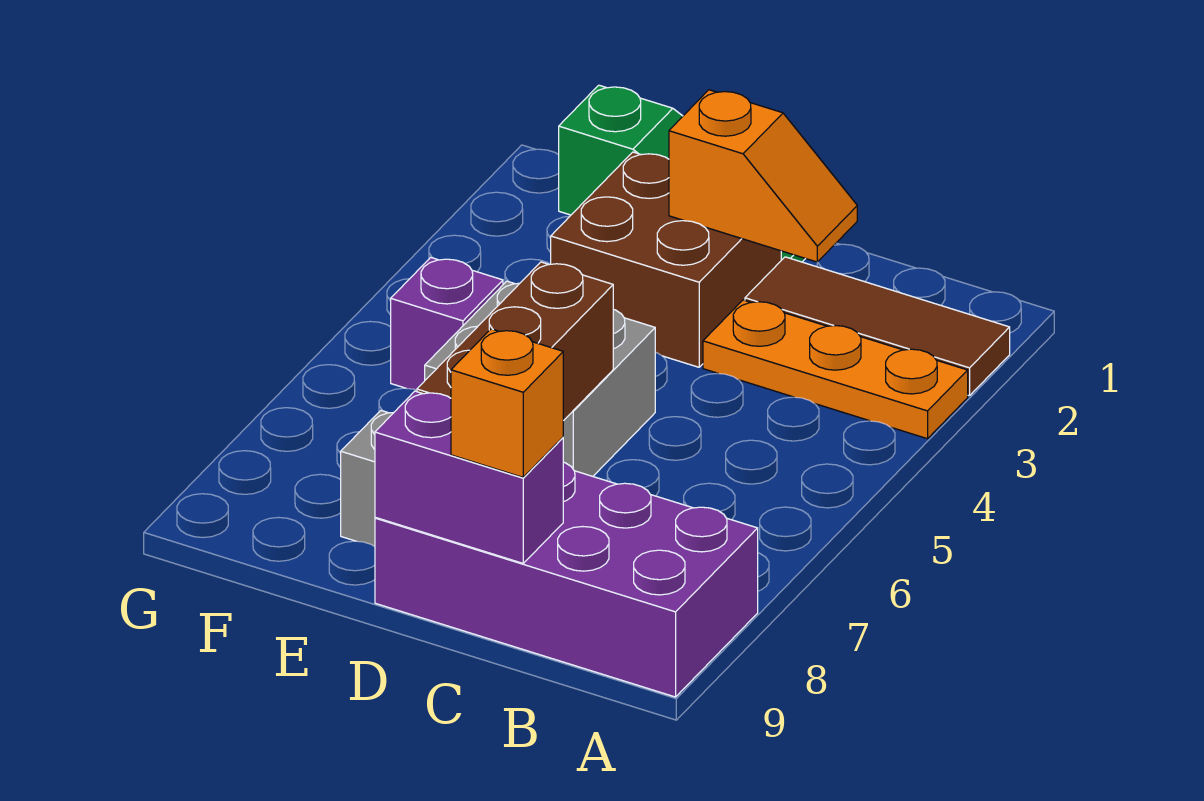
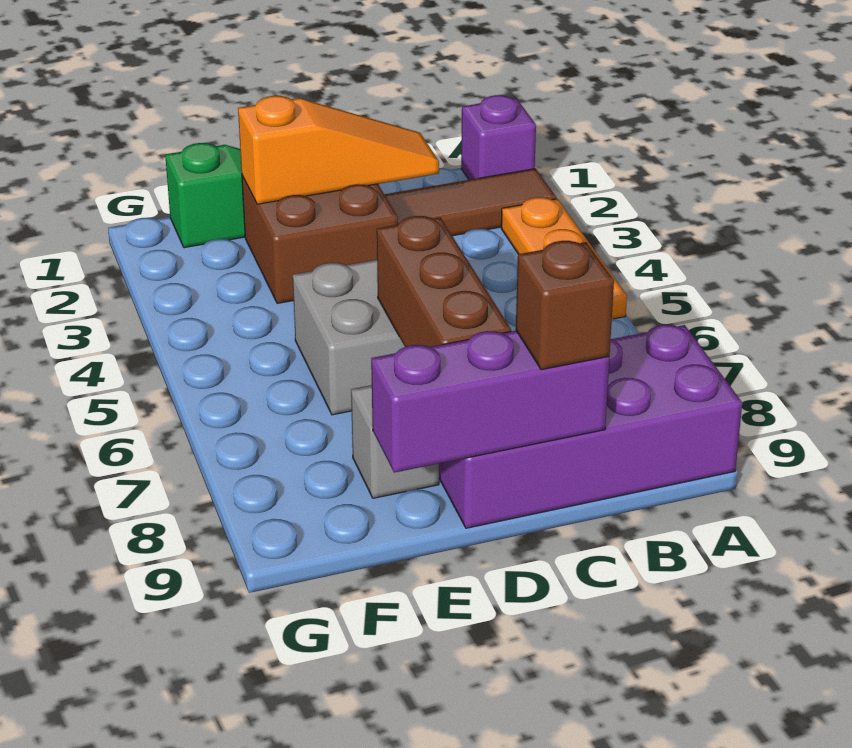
orange 1x3 plate [703,300,968,439] -> orange 1x3 plate turned to [501,197,627,319]
orange 1x2 slope [669,90,857,262] -> orange 1x3 slope [238,96,439,204]
purple 1x2 brick [375,391,563,563] -> purple 1x3 brick [371,331,609,473]
orange 1x1 brick [451,329,563,477] -> brown 1x1 brick [516,241,614,370]
purple 1x1 brick [391,257,503,390] -> purple 1x1 brick moved to [461,95,536,180]

